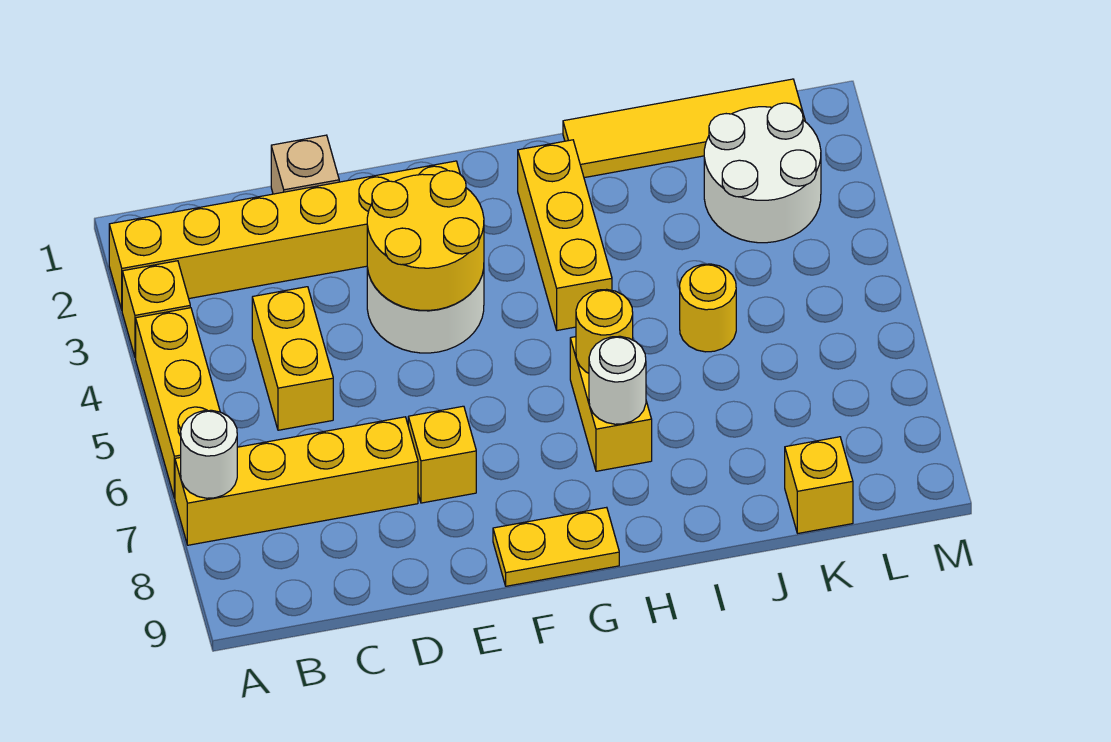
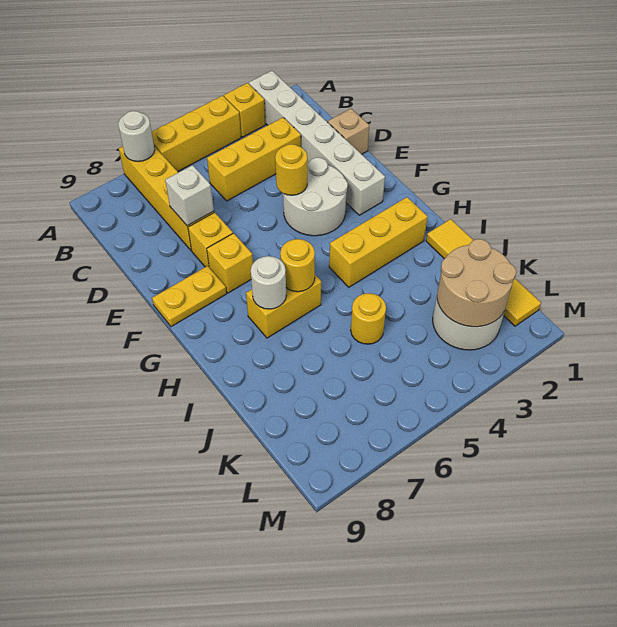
yellow 1x6 brick [109,161,460,309] -> white 1x6 brick [249,71,385,215]
yellow 1x2 brick [252,287,333,430] -> yellow 1x3 brick [207,118,301,201]
none -> white 1x1 brick [165,165,214,226]
yellow 2x2 round brick [367,171,484,310] -> yellow 1x1 round brick [275,144,307,195]
yellow 1x2 plate [493,507,619,586] -> yellow 1x2 plate turned to [152,266,227,327]
none -> tan 2x2 round brick [437,239,516,327]
yellow 1x1 brick [785,437,853,533] -> yellow 1x1 brick moved to [207,233,253,293]

